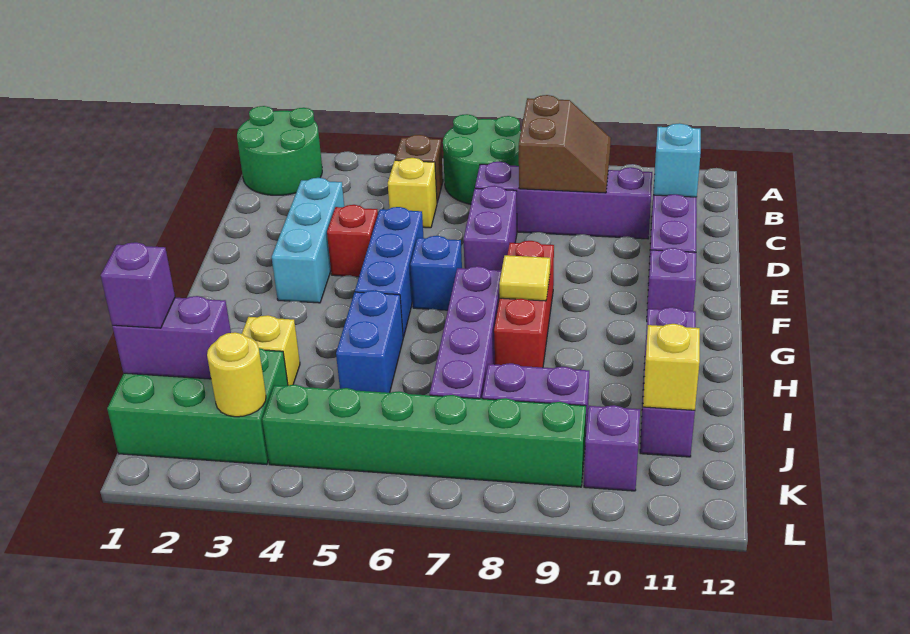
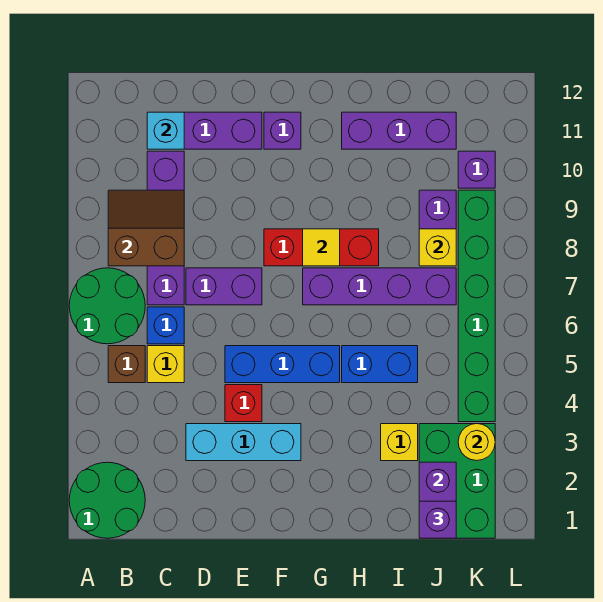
blue 1x1 brick [410,236,462,310] -> blue 1x1 brick moved to [147,307,184,344]
yellow 1x1 brick [643,324,700,410] -> yellow 1x1 brick moved to [419,229,456,266]

